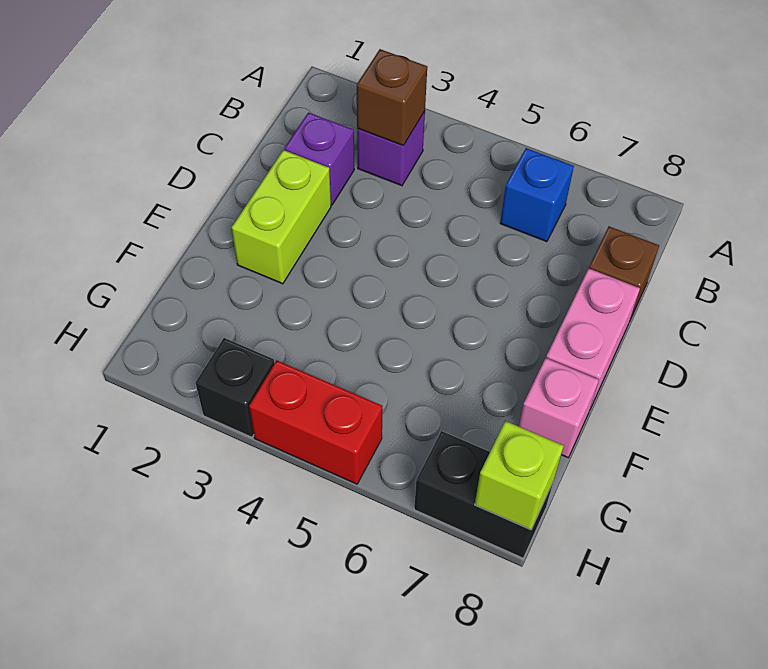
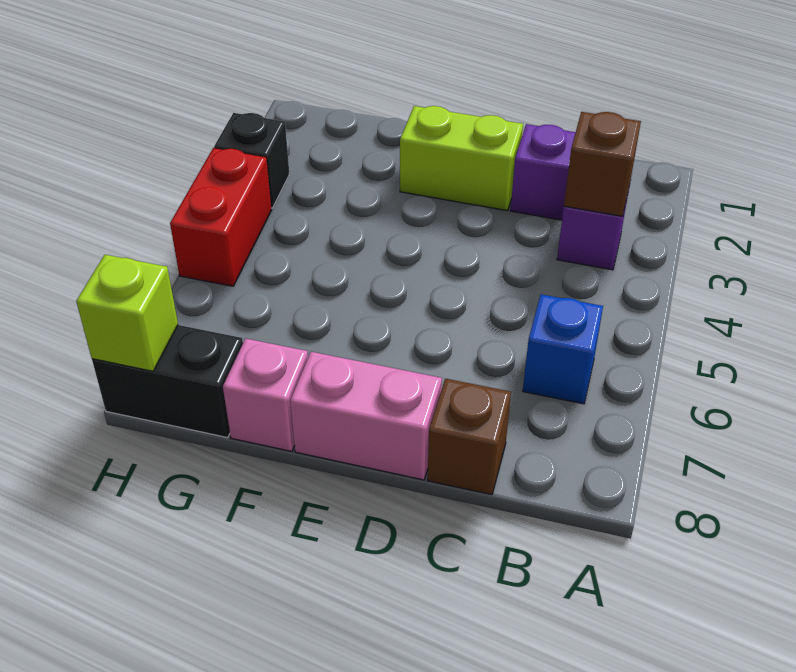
black 1x2 brick [414,431,554,558] -> black 1x2 brick turned to [92,325,243,438]

